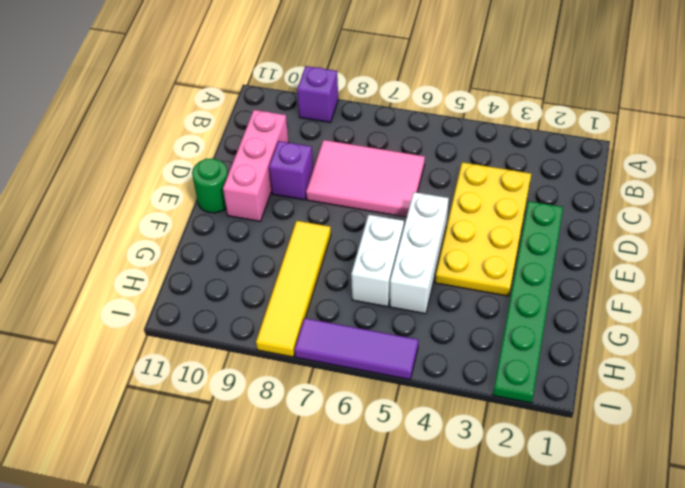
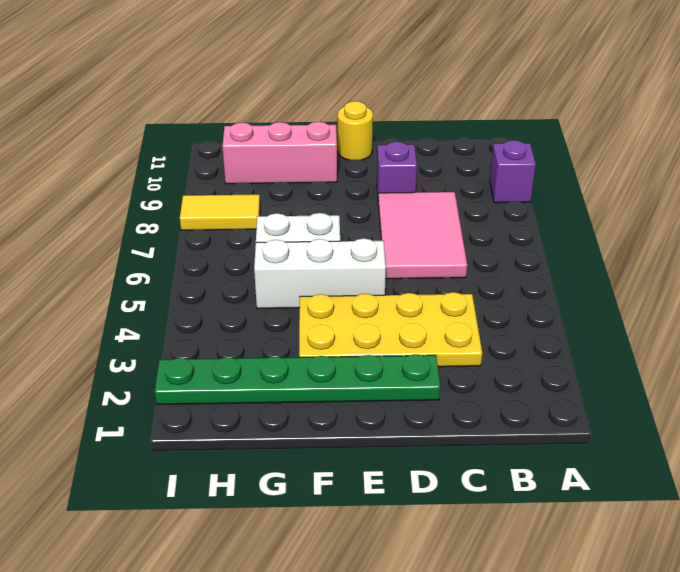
pink 1x3 brick [223,110,289,221] -> pink 1x3 brick moved to [222,122,337,184]
green 1x1 round brick [192,158,228,213] -> yellow 1x1 round brick [338,101,373,160]
yellow 1x4 tile [256,221,331,357] -> yellow 1x2 tile [180,194,260,230]
purple 1x3 tile [295,318,418,379] -> none

